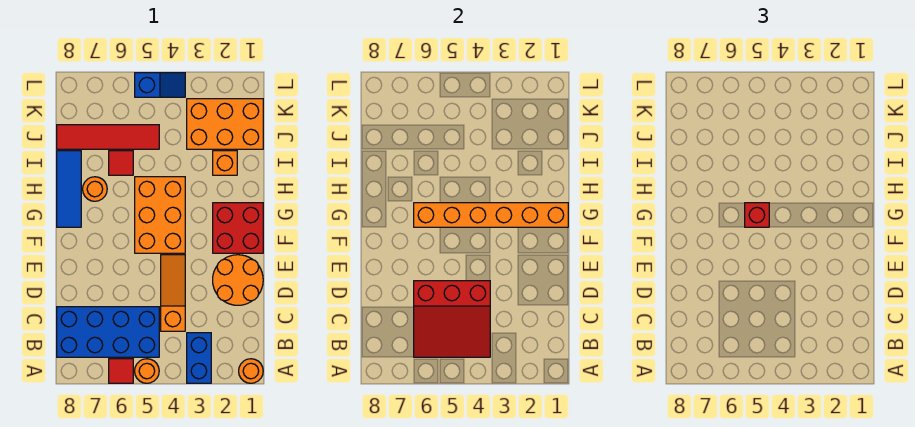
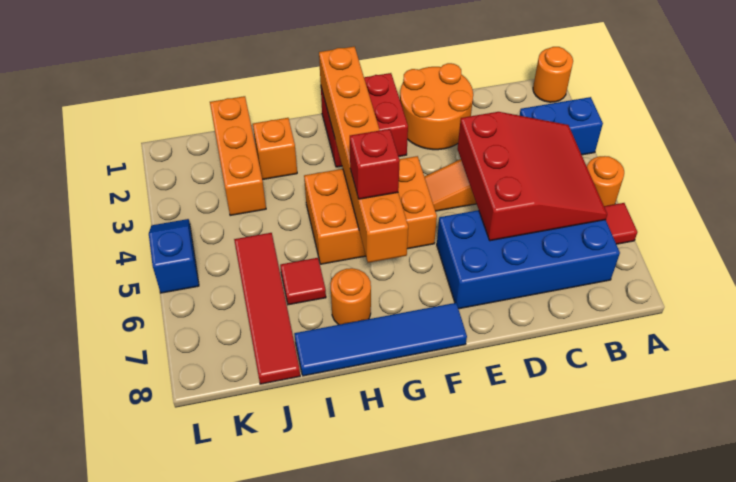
blue 2x4 brick [57,307,159,357] -> blue 2x4 brick turned to [437,210,620,309]
blue 1x3 tile [57,151,81,227] -> blue 1x4 tile [294,303,467,376]
orange 2x3 brick [187,99,263,149] -> orange 1x3 brick [210,96,266,216]

